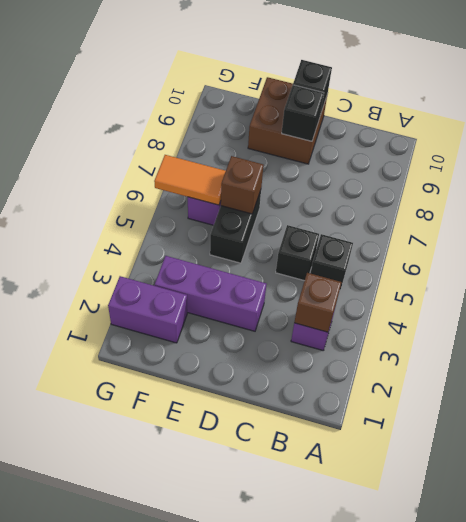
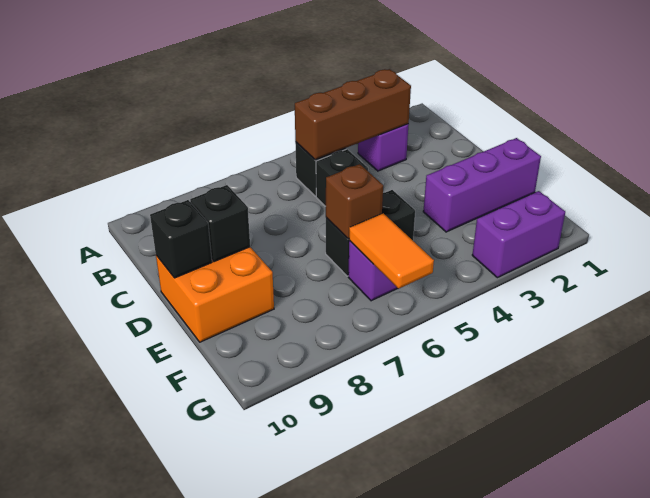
brown 1x1 brick [294,273,342,332] -> brown 1x3 brick [295,69,411,160]
purple 1x3 brick [155,256,266,331] -> purple 1x3 brick turned to [423,138,541,232]
brown 2x2 brick [248,77,327,164] -> orange 2x2 brick [156,247,274,342]
purple 1x2 brick [108,276,187,343] -> purple 1x2 brick turned to [472,191,565,278]

